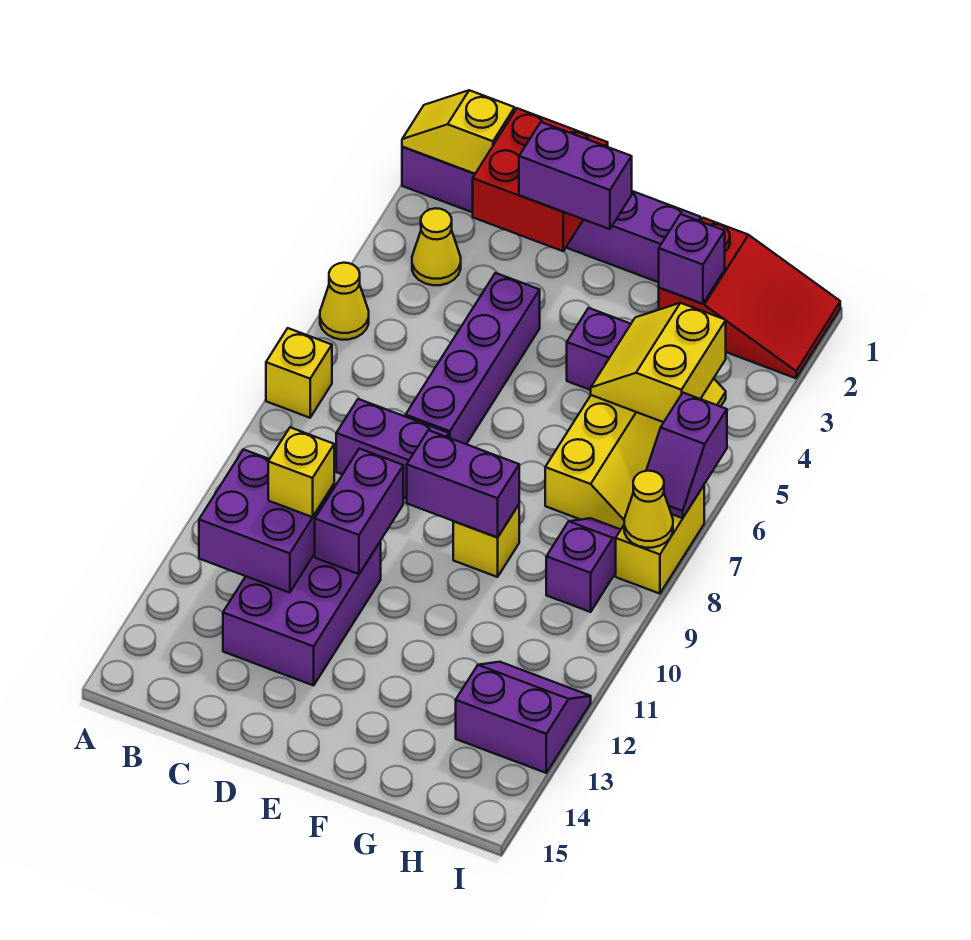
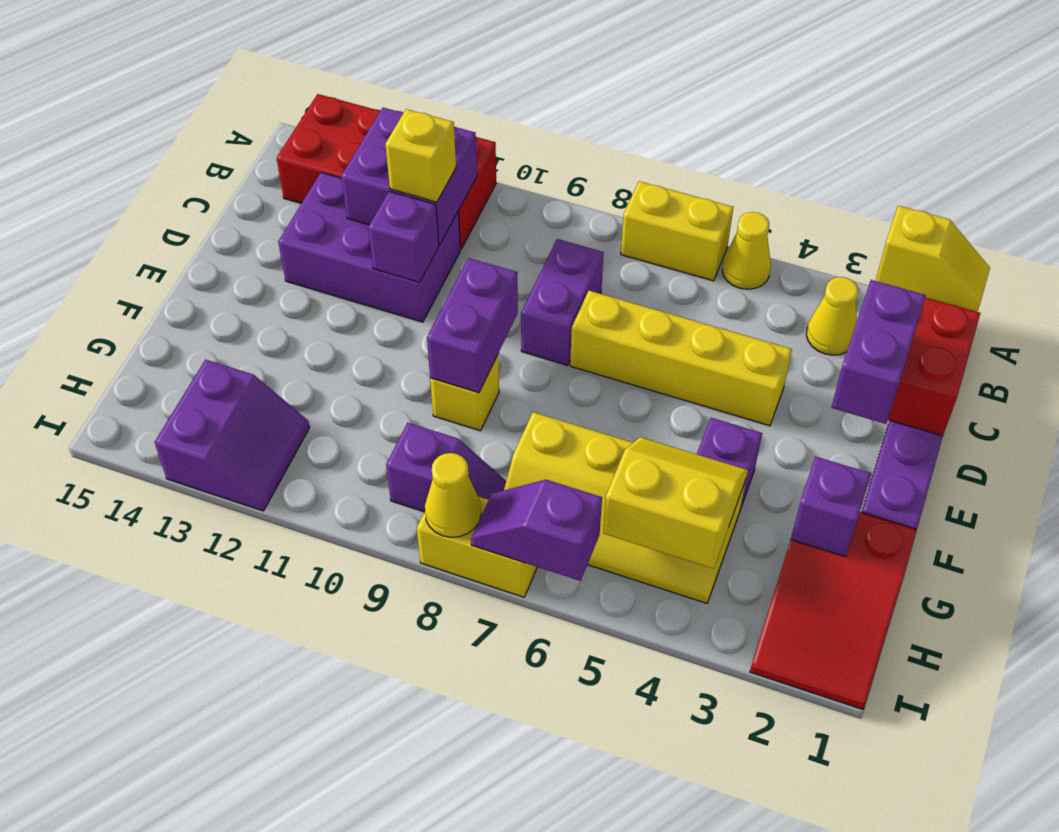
yellow 1x2 slope [402,90,515,174] -> yellow 1x2 slope turned to [876,206,990,312]
yellow 1x1 brick [266,328,332,418] -> yellow 1x2 brick [621,181,733,281]
none -> red 2x4 brick [277,94,496,249]
purple 1x4 brick [406,273,540,444] -> yellow 1x4 brick [570,291,792,426]
purple 1x2 brick [315,449,403,574] -> purple 1x1 brick [368,191,439,282]

